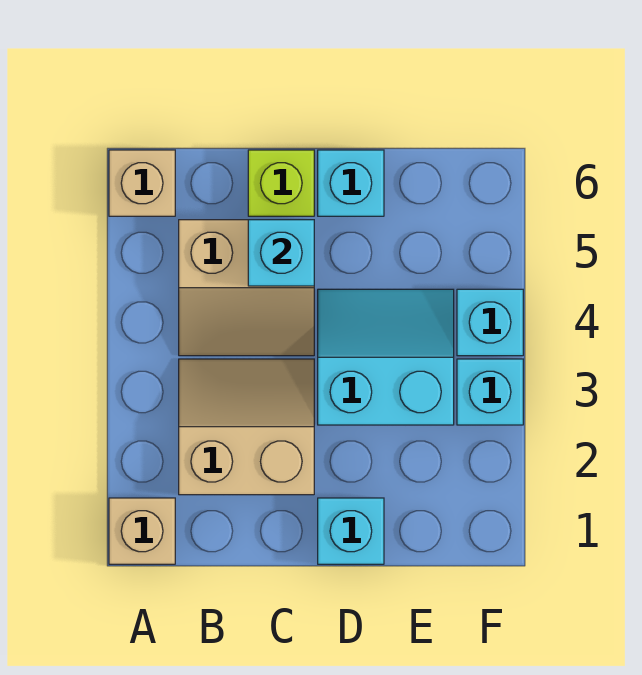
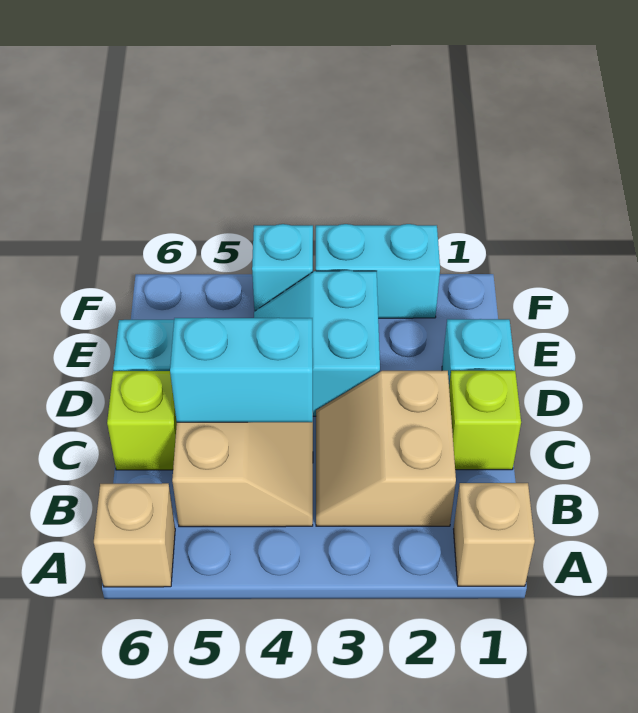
none -> lime 1x1 brick [449,371,521,470]
cyan 1x1 brick [248,220,314,286] -> cyan 1x2 brick [170,318,313,422]
cyan 1x1 brick [457,359,523,425] -> cyan 1x2 brick [316,224,440,318]

